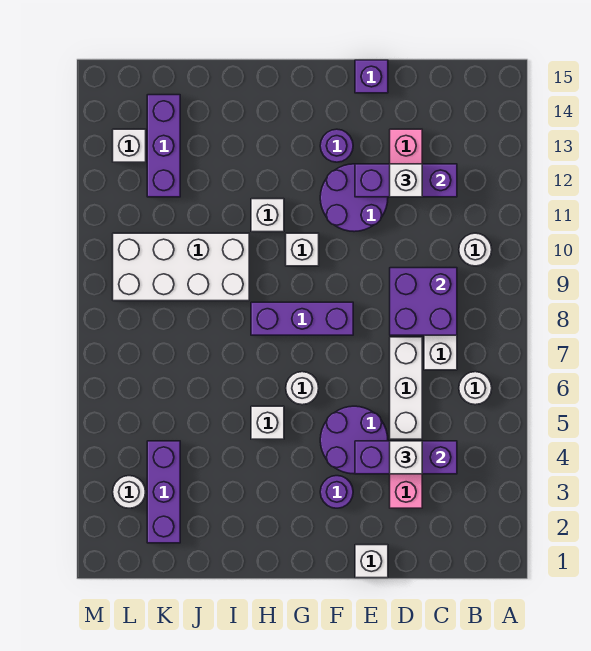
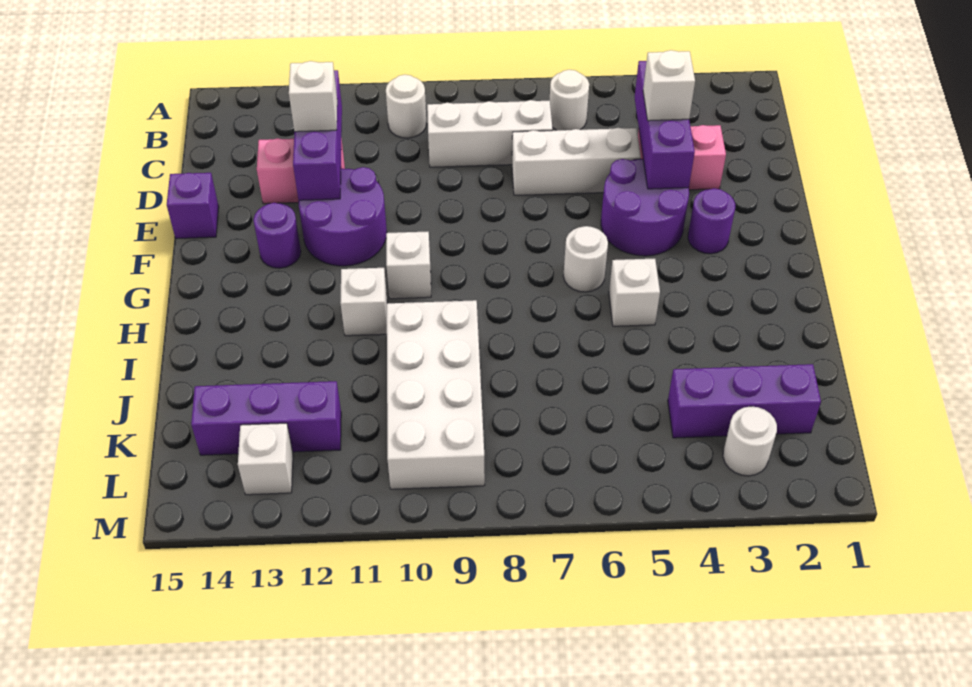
purple 2x2 brick [390,268,457,335] -> none
white 1x1 brick [355,545,388,578] -> none
purple 1x3 brick [251,302,353,335] -> none

